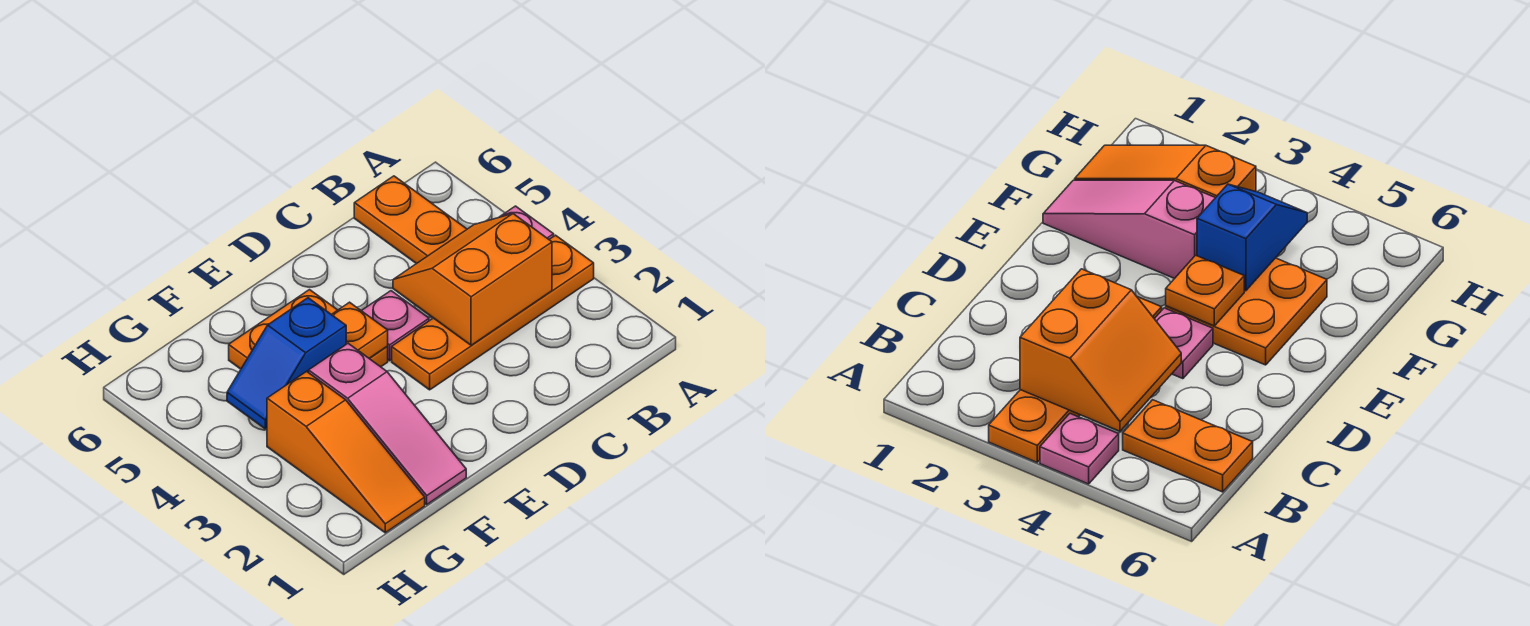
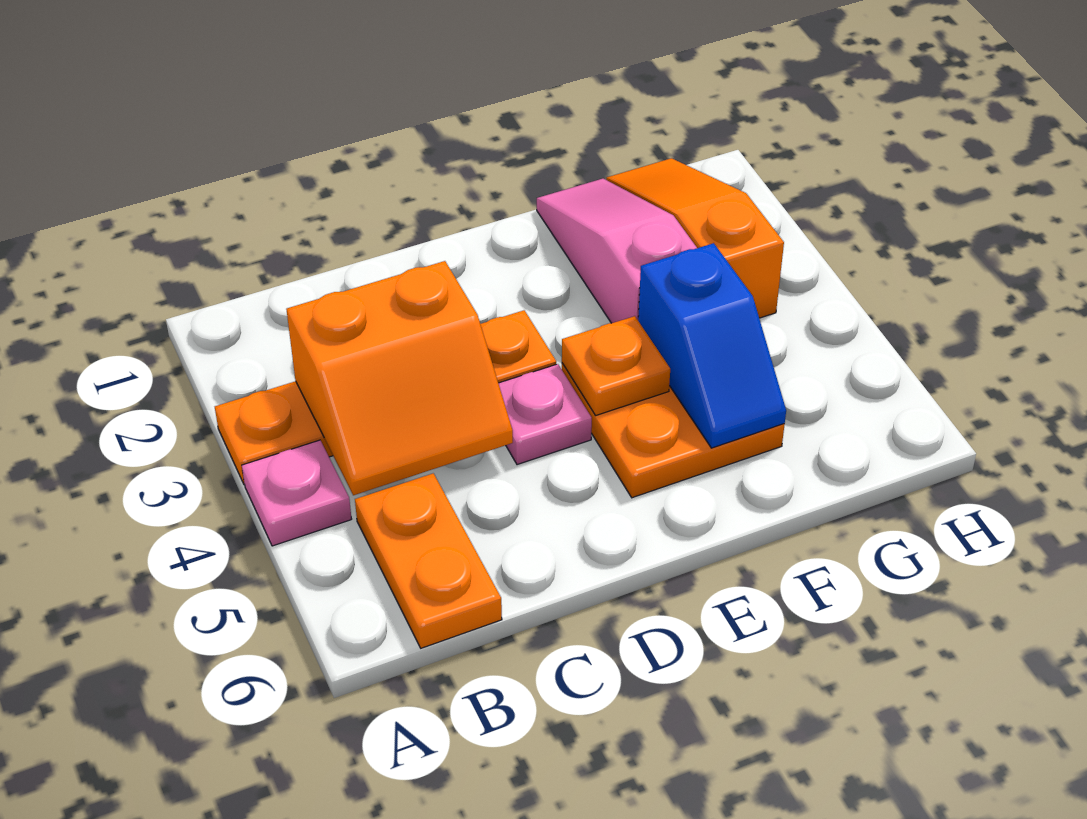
blue 1x2 slope [227,298,346,429] -> blue 1x2 slope turned to [638,243,786,448]

